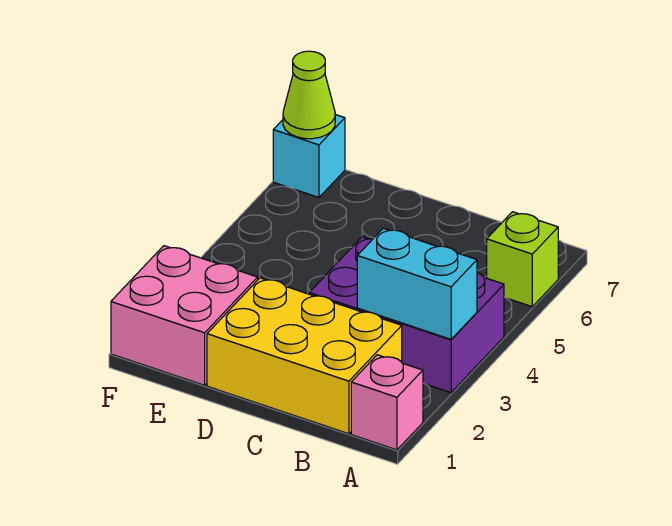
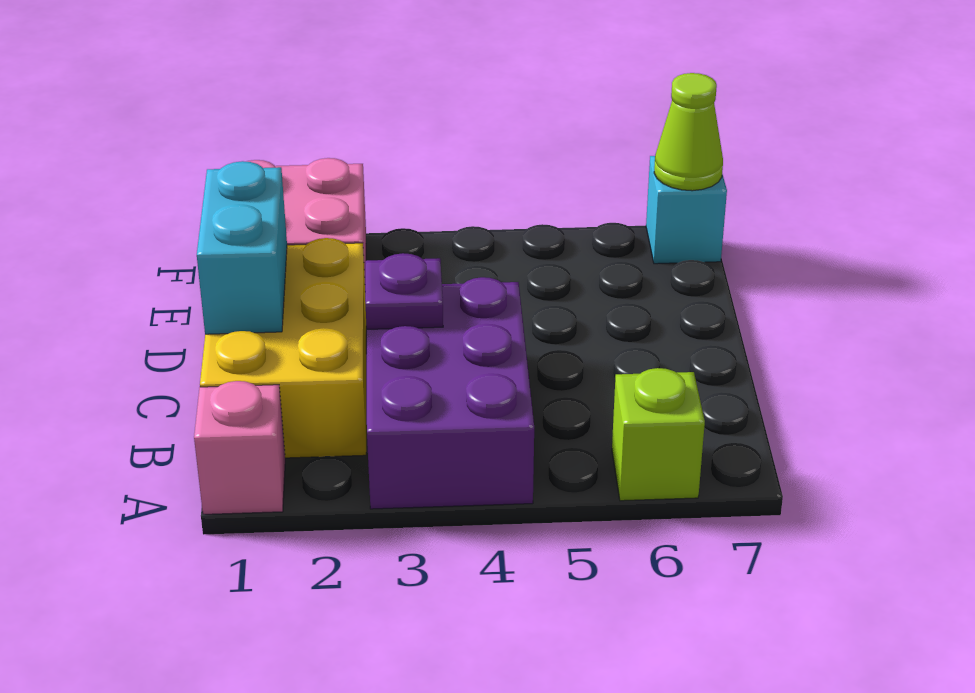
cyan 1x2 brick [357,228,477,339] -> cyan 1x2 brick moved to [197,161,287,334]
none -> purple 1x1 plate [365,253,443,329]

